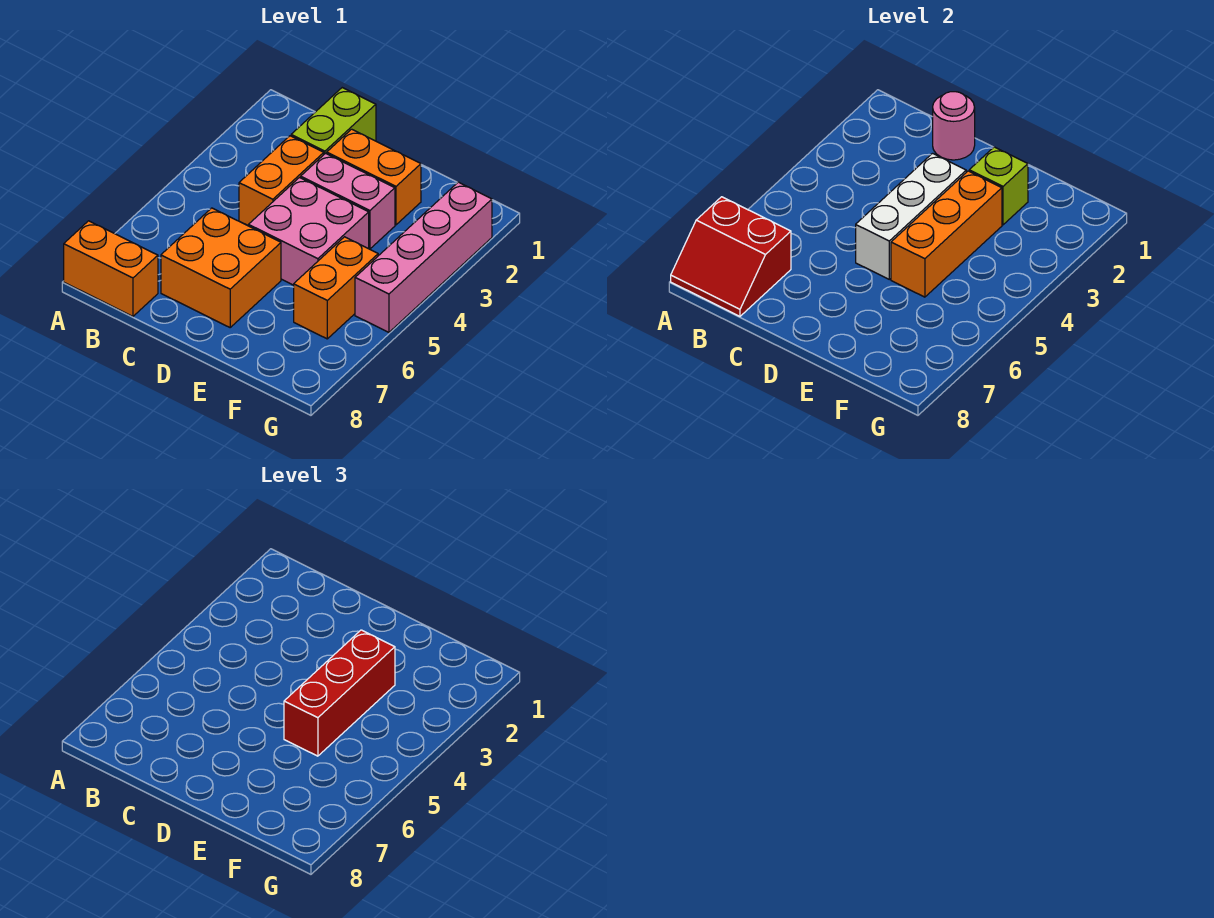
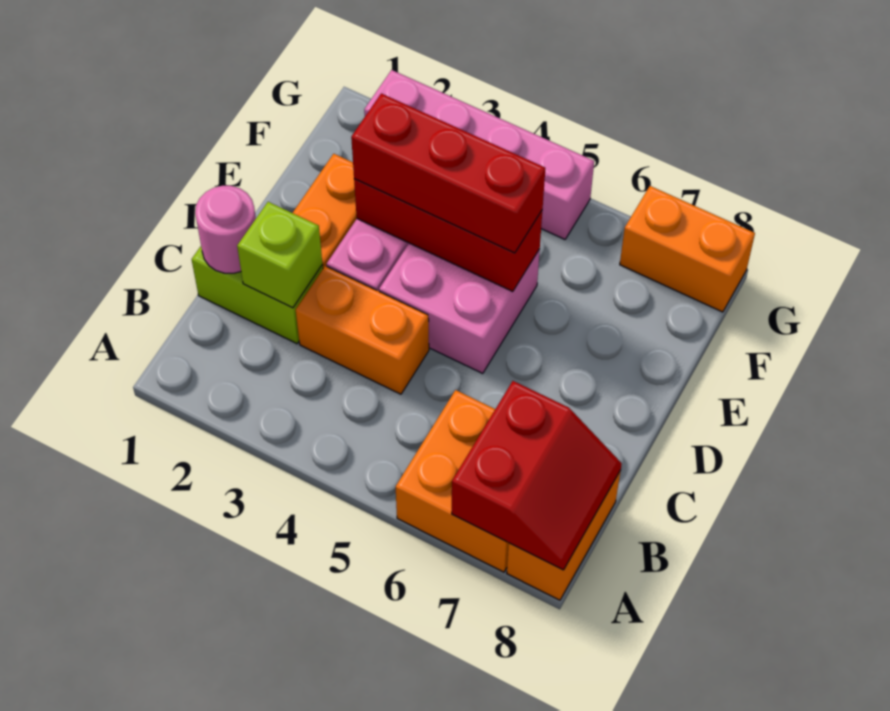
orange 2x2 brick [161,208,281,327] -> orange 2x2 brick moved to [396,390,509,572]
white 1x3 brick [856,153,966,279] -> none
lime 1x1 brick [969,147,1028,225] -> lime 1x1 brick moved to [237,202,322,308]
orange 1x3 brick [891,171,1002,297] -> red 1x3 brick [354,179,542,292]
orange 1x2 brick [294,237,378,339] -> orange 1x2 brick moved to [620,186,755,312]

